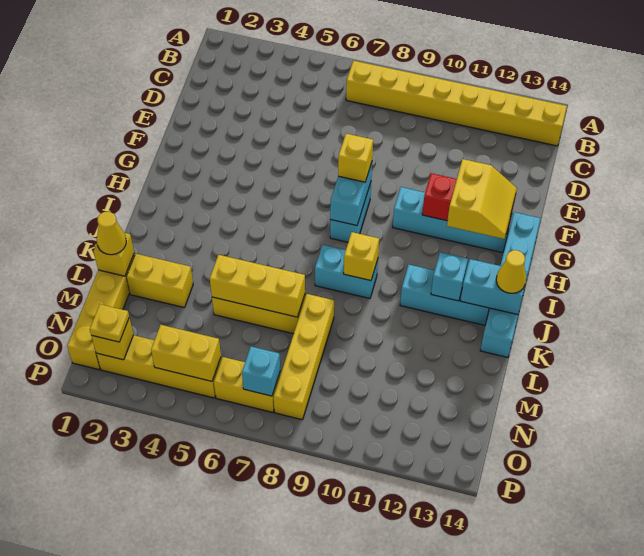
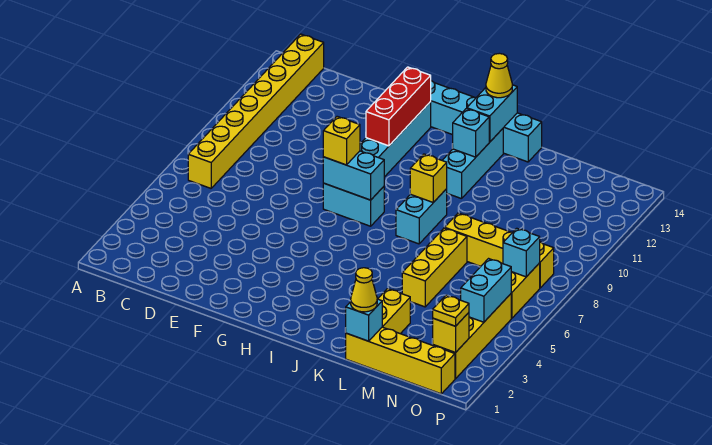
yellow 2x2 slope [447,159,517,239] -> none
yellow 1x1 brick [94,233,134,276] -> cyan 1x1 brick [346,299,382,341]
yellow 1x3 brick [210,255,305,317] -> none
yellow 1x2 brick [151,325,221,381] -> cyan 1x2 brick [461,259,511,322]

